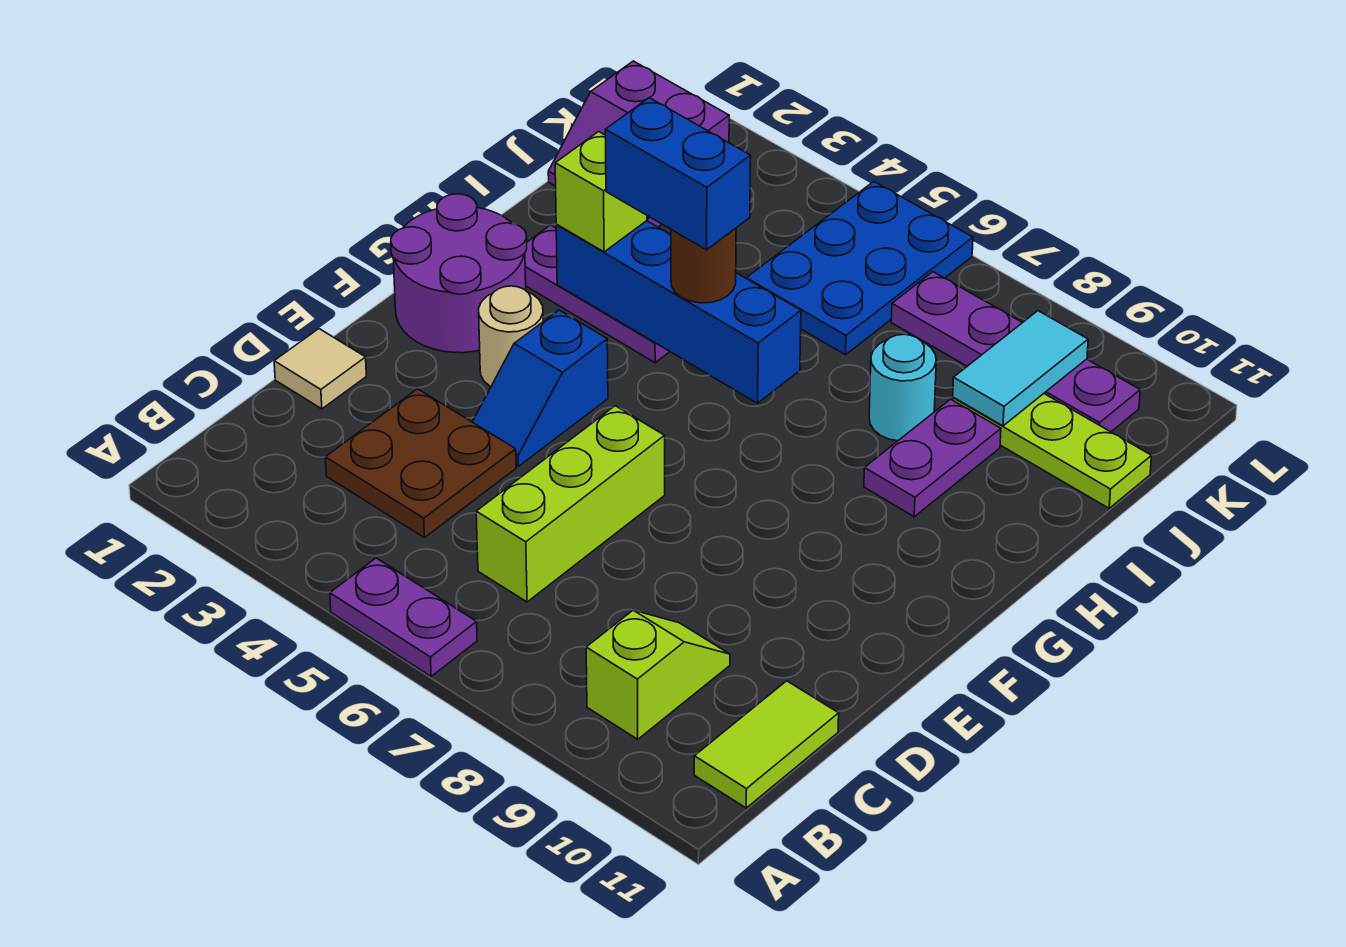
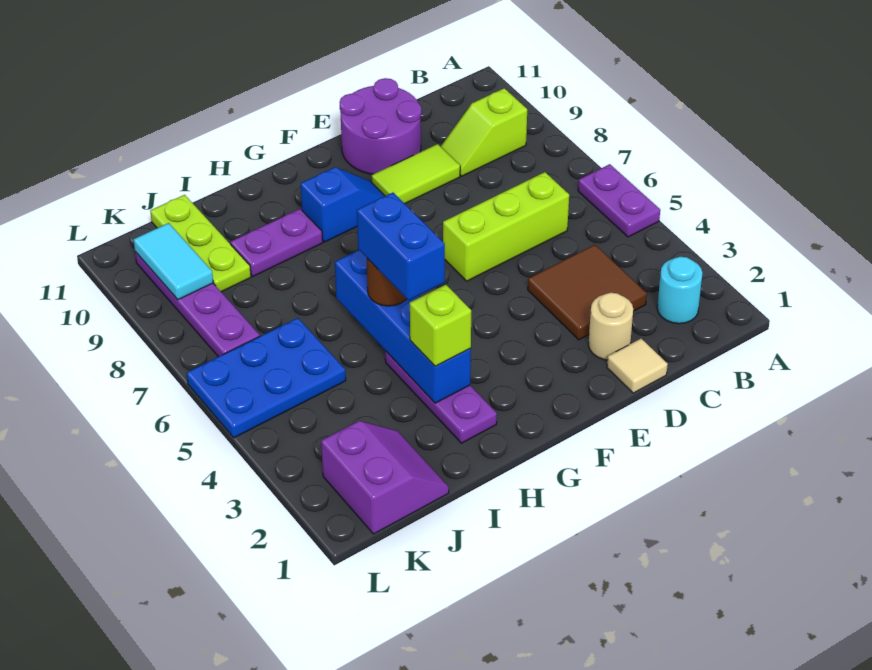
lime 1x2 tile [694,681,839,808] -> lime 1x2 tile moved to [372,144,460,204]
brown 2x2 plate [325,389,516,538] -> brown 2x2 tile [528,245,647,340]
blue 1x2 slope [473,310,608,466] -> blue 1x2 slope moved to [301,167,385,242]
purple 2x2 round brick [391,194,527,353] -> purple 2x2 round brick moved to [340,78,422,174]
tan 1x1 round brick [479,286,543,387] -> tan 1x1 round brick moved to [588,293,633,360]
cyan 1x1 round brick [869,334,936,441] -> cyan 1x1 round brick moved to [657,257,703,324]
cyan 1x2 tile [953,311,1088,426] -> cyan 1x2 tile turned to [134,223,213,300]

